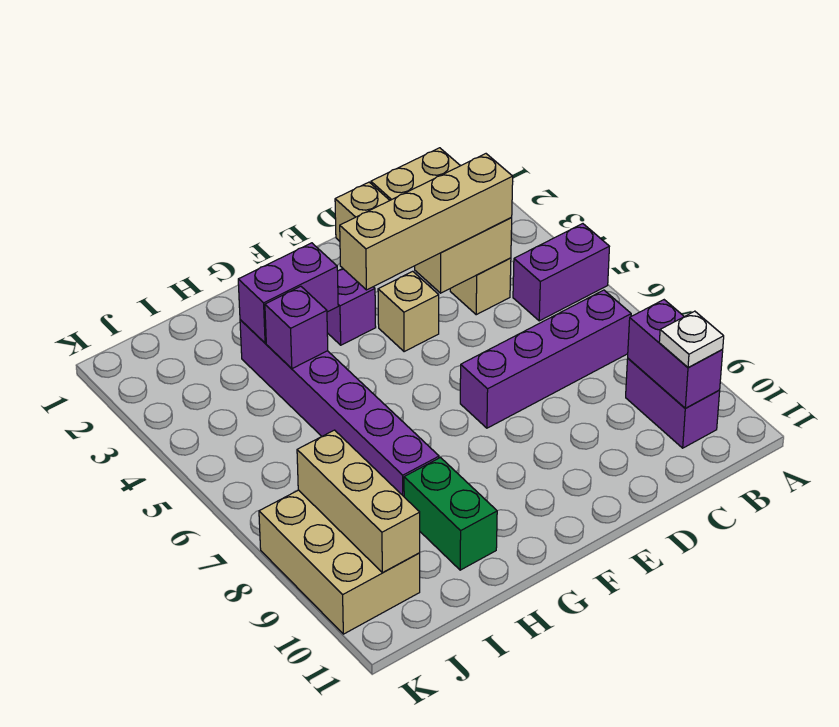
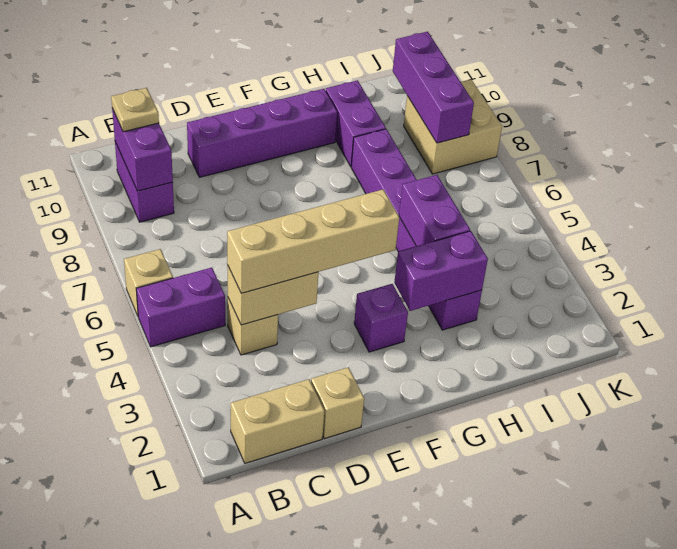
purple 1x4 brick [460,290,631,428] -> purple 1x4 brick moved to [187,89,337,177]
white 1x1 plate [659,311,724,368] -> tan 1x1 plate [111,88,159,132]
tan 1x1 brick [378,271,439,352] -> tan 1x1 brick moved to [124,249,173,316]
purple 1x1 brick [265,286,328,369] -> purple 1x2 brick [399,175,470,246]
green 1x2 brick [404,458,497,570] -> purple 1x2 brick [326,80,386,166]
tan 2x3 brick [259,490,420,634] -> tan 2x2 brick [404,79,502,174]
tan 1x3 brick [297,430,420,573] -> purple 1x3 brick [393,32,474,143]

